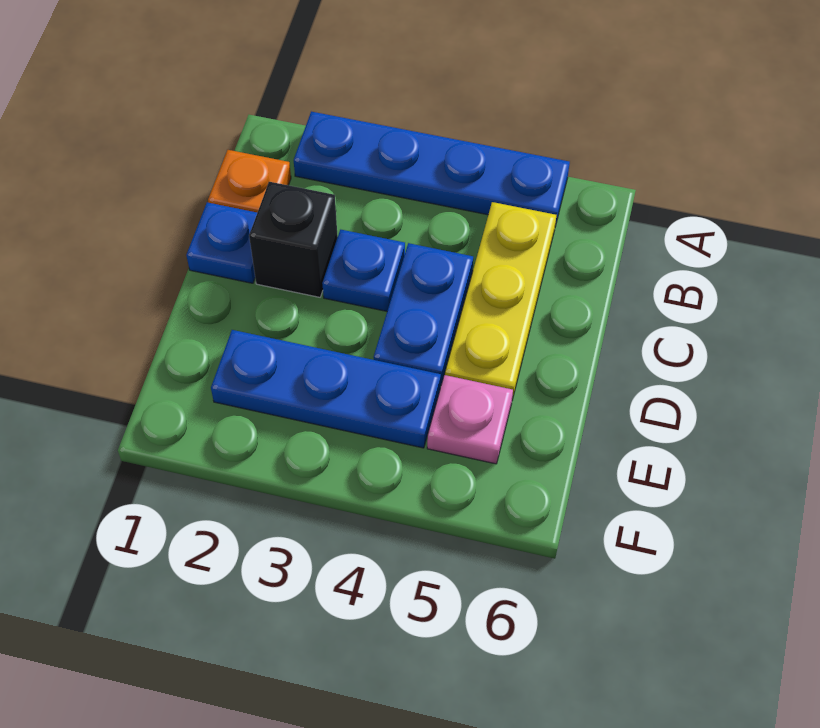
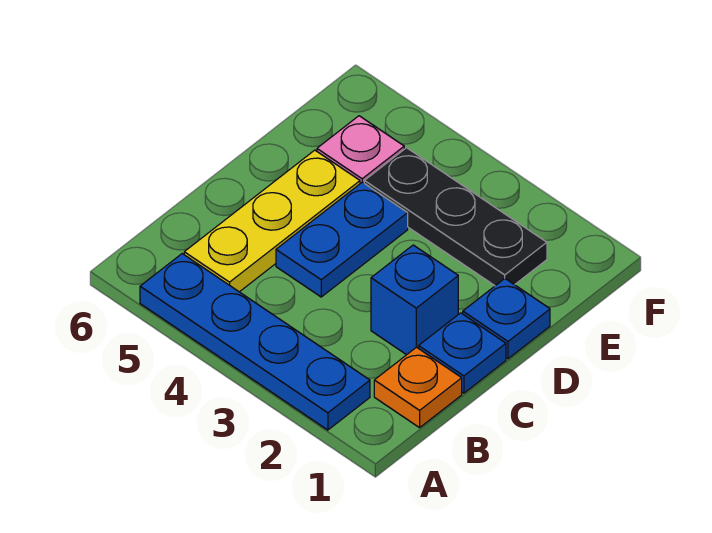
black 1x1 brick [249,182,338,297] -> blue 1x1 brick [371,245,458,355]
blue 1x1 plate [322,230,405,311] -> blue 1x1 plate moved to [463,279,550,359]
blue 1x3 plate [211,330,441,448] -> black 1x3 plate [364,148,547,286]

